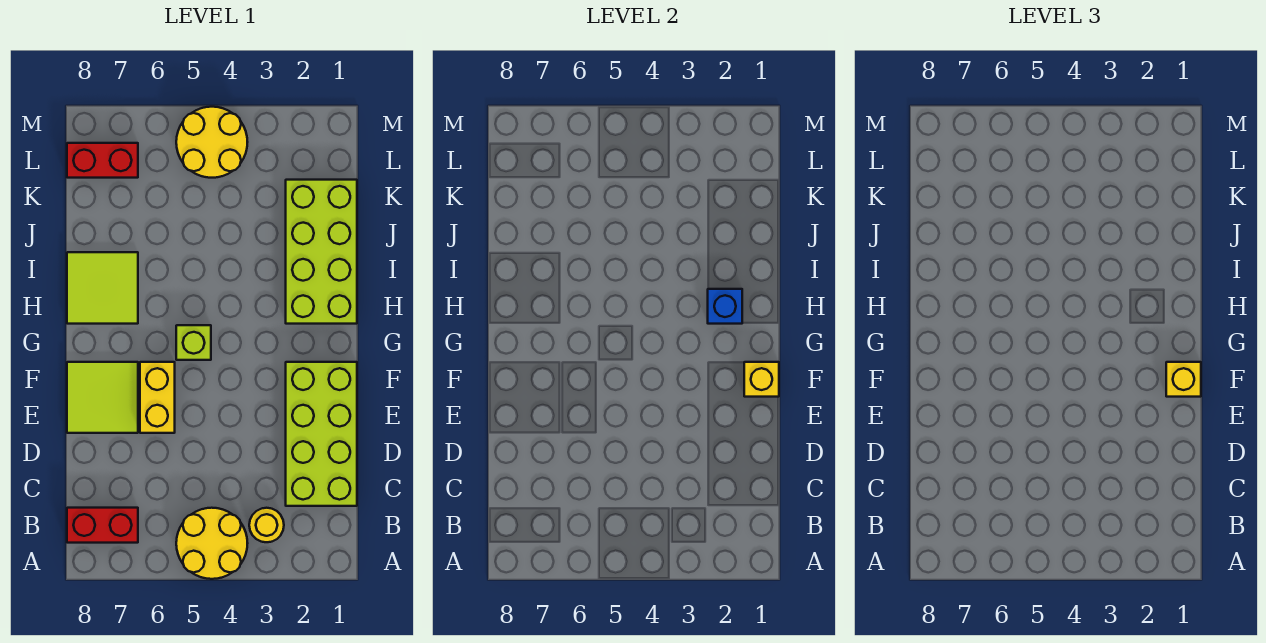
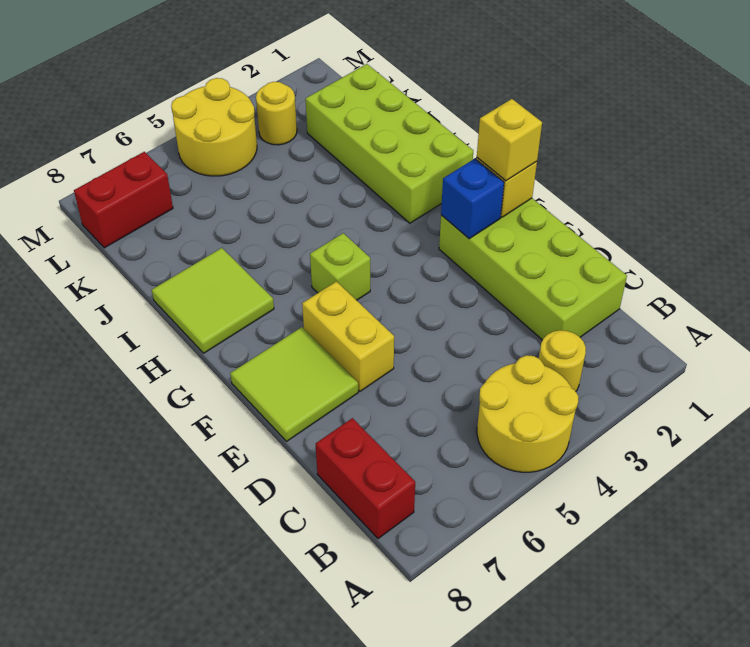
red 1x2 brick [67,508,138,543] -> red 1x2 brick turned to [316,418,415,539]
blue 1x1 brick [708,289,742,324] -> blue 1x1 brick moved to [441,159,504,239]
none -> yellow 1x1 round brick [256,82,297,145]

